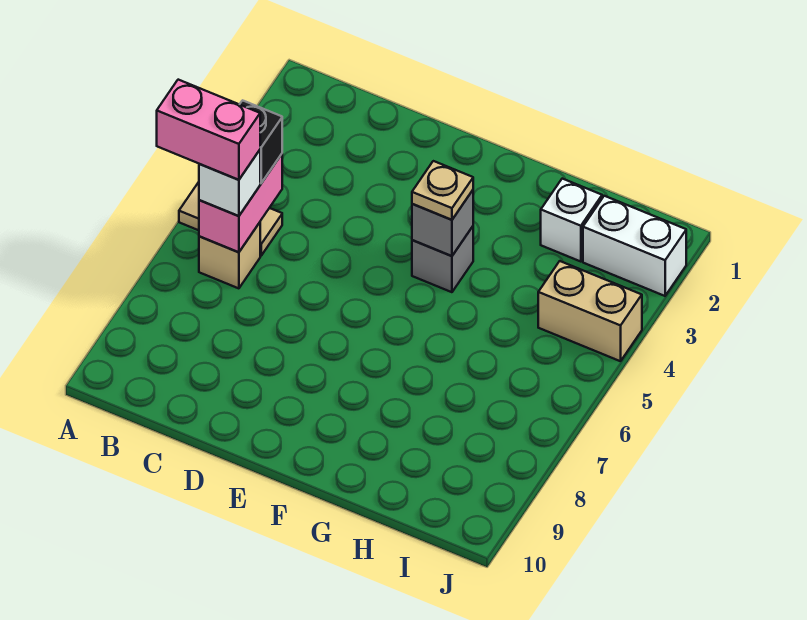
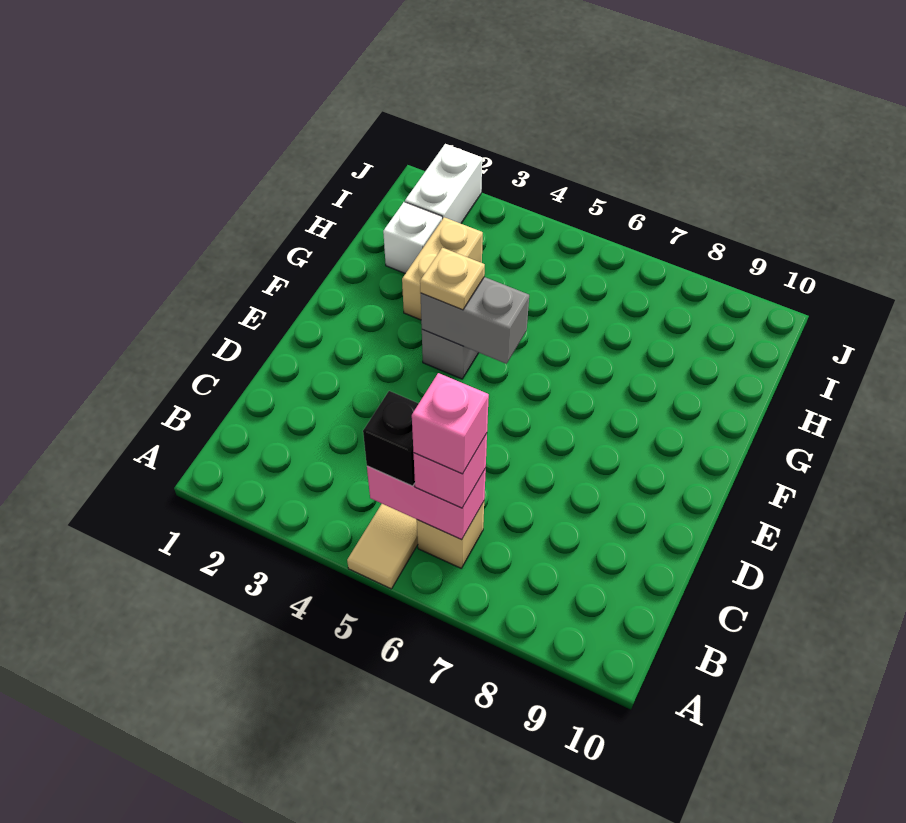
pink 1x2 brick [157,80,260,180] -> pink 1x1 brick [412,373,489,474]
white 1x1 brick [199,150,260,216] -> pink 1x1 brick [414,433,487,508]
grey 1x1 brick [412,190,473,256] -> grey 1x2 brick [421,277,529,364]
tan 1x2 brick [538,261,642,361] -> tan 1x2 brick moved to [402,217,483,320]

